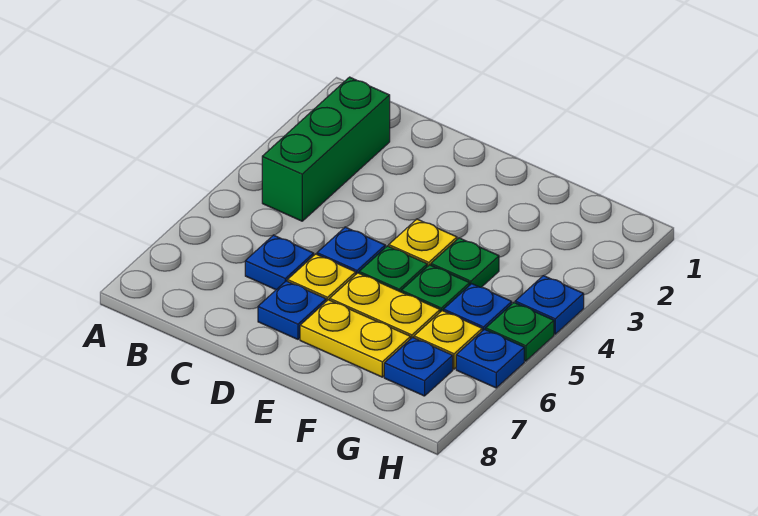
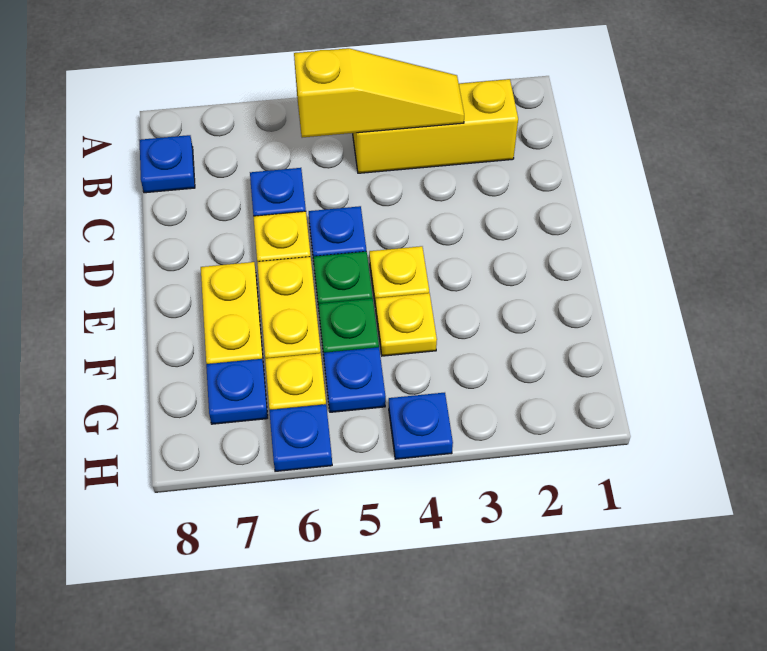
green 1x3 brick [262,77,390,221] -> yellow 1x3 brick [353,79,518,173]
none -> yellow 1x3 slope [294,48,464,138]
blue 1x1 plate [258,281,326,339] -> blue 1x1 plate moved to [140,135,195,193]
green 1x1 plate [431,238,499,287] -> yellow 1x1 plate [376,293,437,356]
green 1x1 plate [486,303,554,361] -> none

